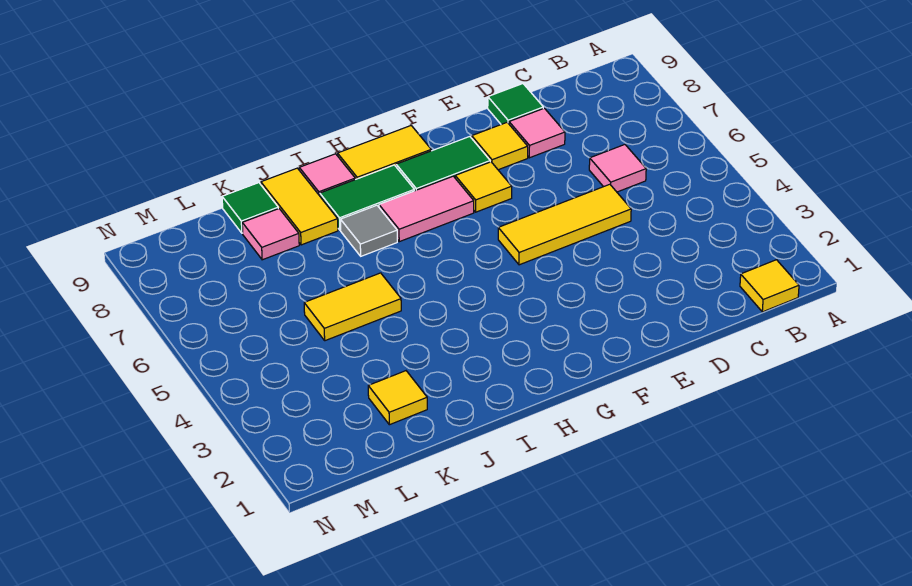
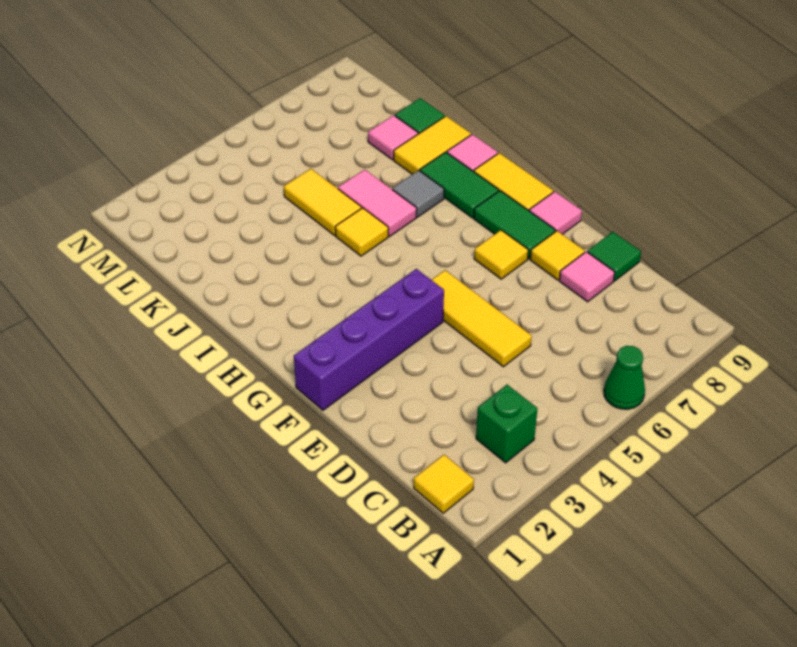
none -> green 1x1 cone [604,346,645,409]
none -> green 1x1 brick [476,385,537,463]
pink 1x1 tile [589,145,646,192] -> pink 1x1 tile moved to [529,192,582,234]
none -> purple 1x4 brick [294,269,444,410]
pink 1x2 tile [379,176,474,242] -> pink 1x2 tile moved to [338,169,417,236]
yellow 1x1 tile [368,371,427,425] -> yellow 1x1 tile moved to [335,208,388,256]

